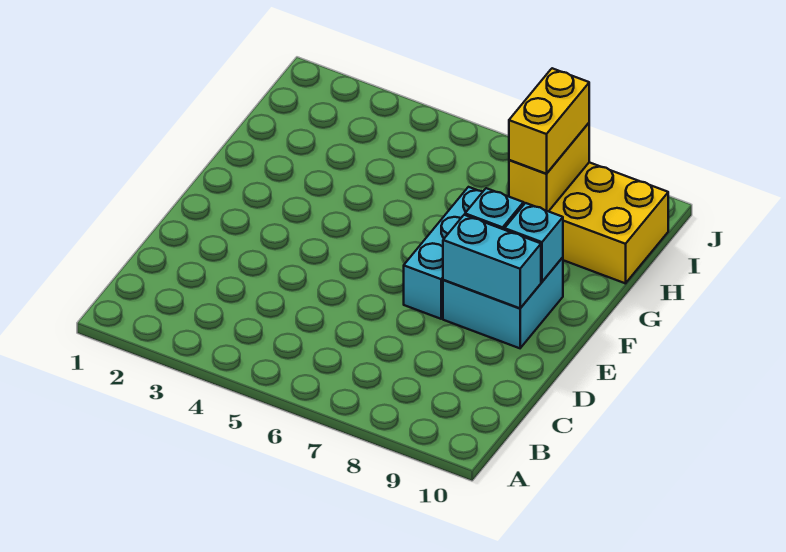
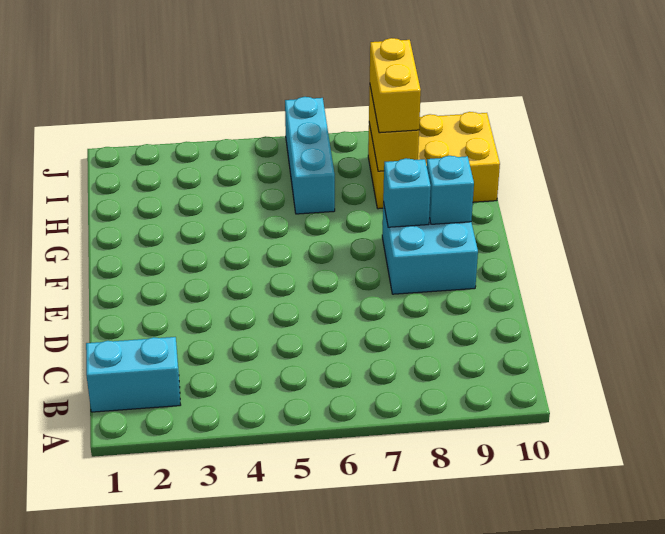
cyan 1x3 brick [404,187,483,319] -> cyan 1x3 brick moved to [285,97,335,214]
cyan 1x2 brick [443,215,541,308] -> cyan 1x2 brick moved to [86,337,180,412]

